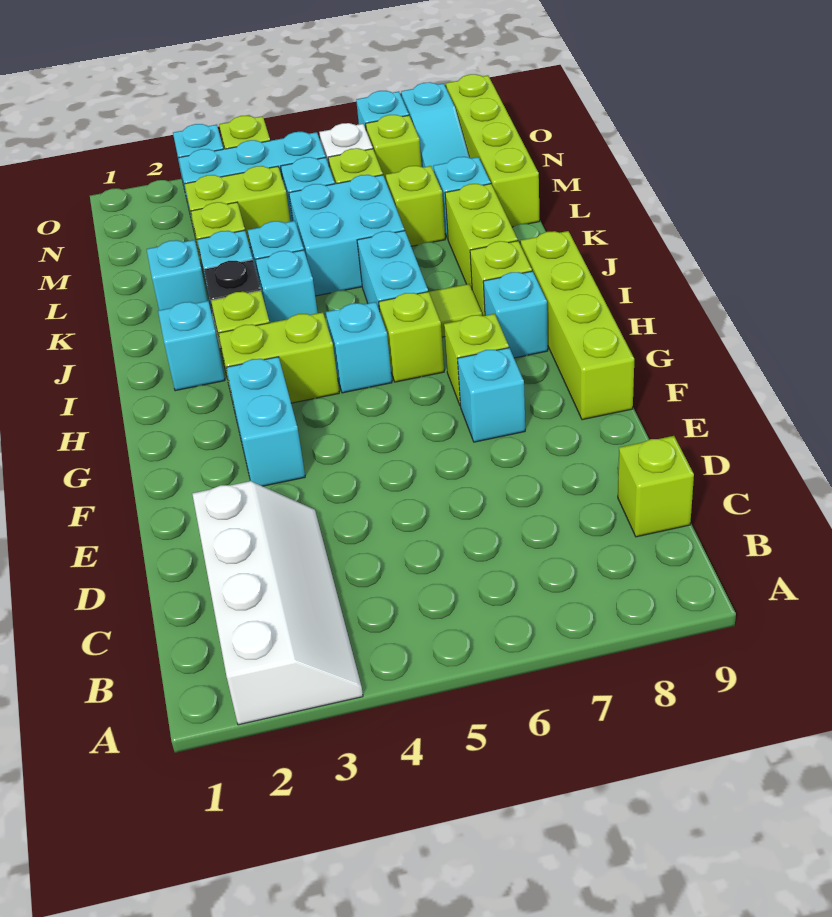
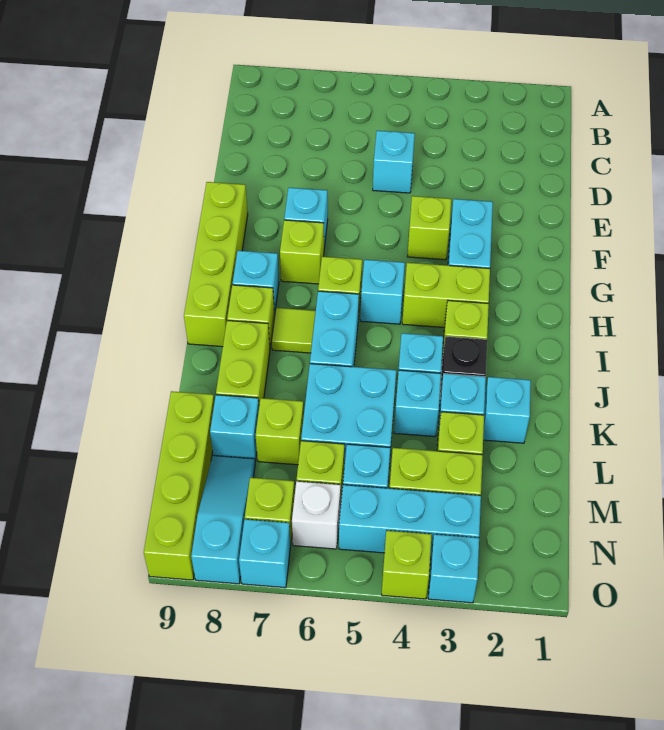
white 2x4 slope [192,481,363,725] -> none
lime 1x1 brick [618,436,694,537] -> lime 1x1 brick moved to [407,196,451,260]
cyan 1x1 brick [158,301,225,391] -> cyan 1x1 brick moved to [373,131,415,193]

